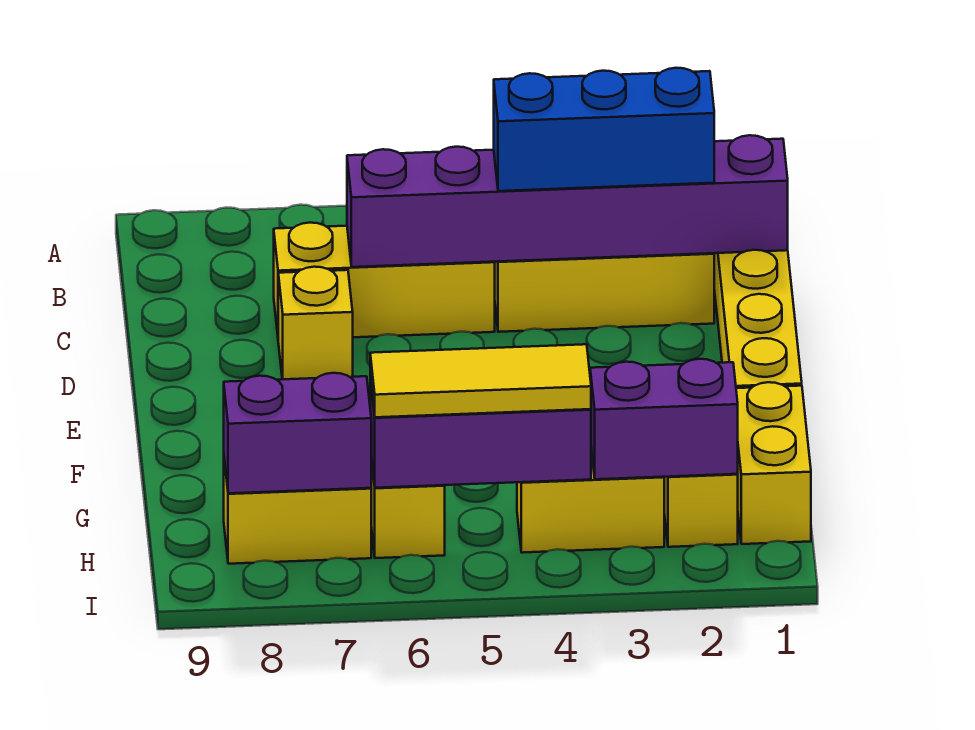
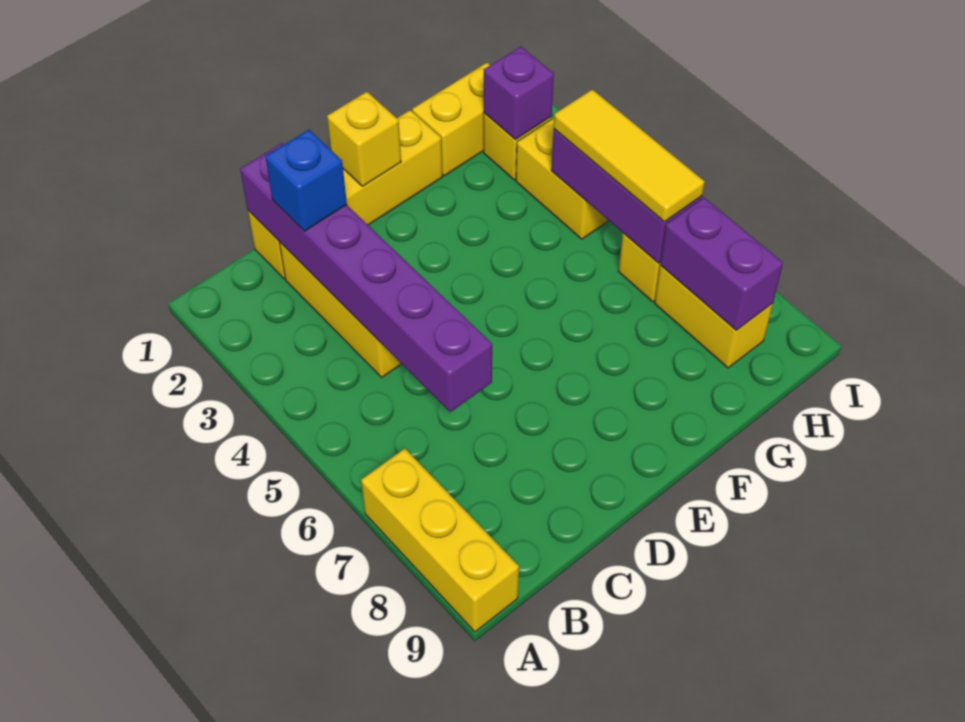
blue 1x3 brick [494,68,714,191] -> blue 1x1 brick [265,130,347,231]
yellow 1x3 brick [274,223,495,337] -> yellow 1x3 brick moved to [361,448,519,632]
yellow 1x1 brick [278,267,353,379] -> yellow 1x1 brick moved to [327,92,401,186]
purple 1x2 brick [590,359,738,479] -> purple 1x1 brick [484,47,554,140]

